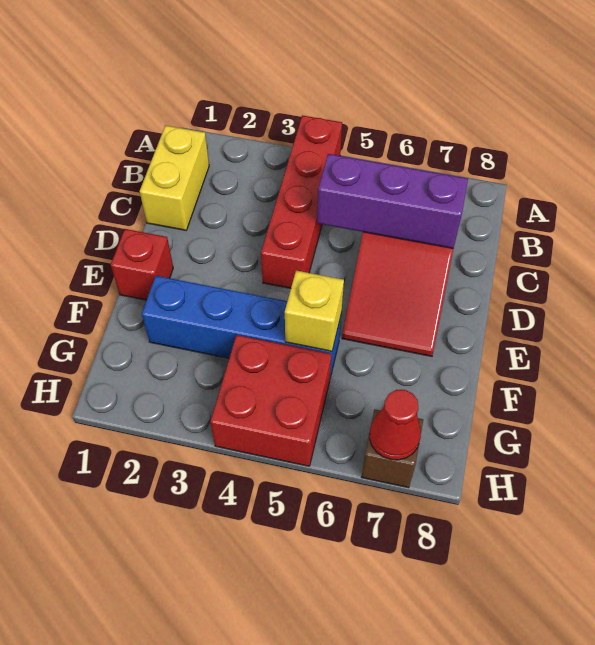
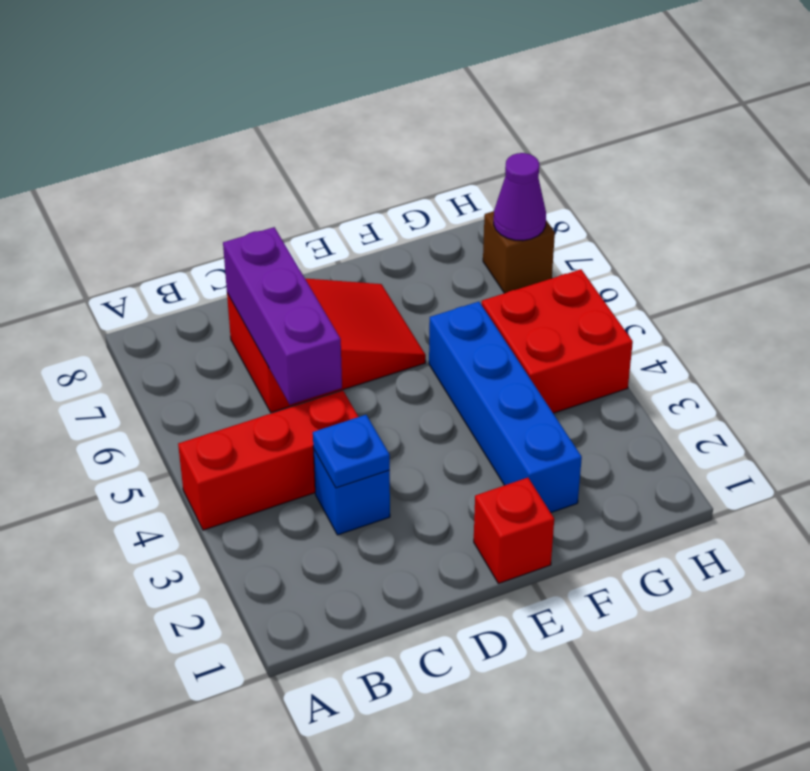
red 1x4 brick [261,115,342,288] -> red 1x3 brick [178,391,358,530]
yellow 1x2 brick [140,126,209,230] -> none
none -> blue 1x1 brick [314,450,390,535]
none -> blue 1x1 plate [313,415,390,488]
yellow 1x1 brick [285,271,344,351] -> none
red 1x1 cone [370,390,421,460] -> purple 1x1 cone [494,153,546,241]

